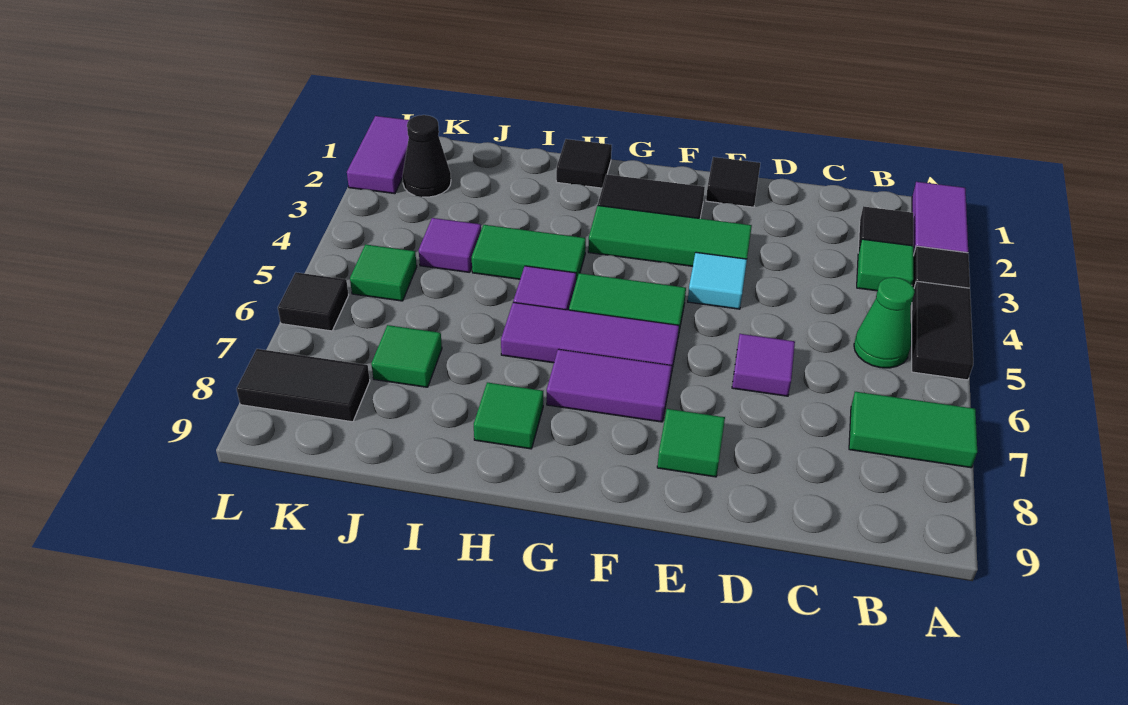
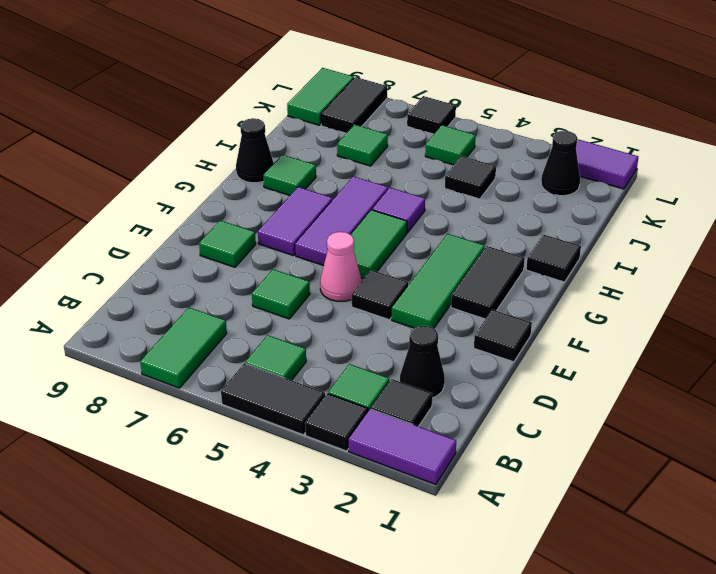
green 1x1 cone [854,277,915,368] -> green 1x1 tile [245,335,306,380]
none -> black 1x1 cone [400,326,445,398]
purple 1x1 tile [732,334,795,396] -> green 1x1 tile [252,269,310,319]
cyan 1x1 tile [688,252,747,309] -> black 1x1 tile [352,270,409,320]
none -> pink 1x1 cone [320,232,362,301]
green 1x2 tile [472,225,586,281] -> green 1x2 tile moved to [287,68,354,125]
none -> black 1x1 cone [236,118,274,183]
purple 1x1 tile [419,218,481,273] -> black 1x1 tile [445,156,496,199]

